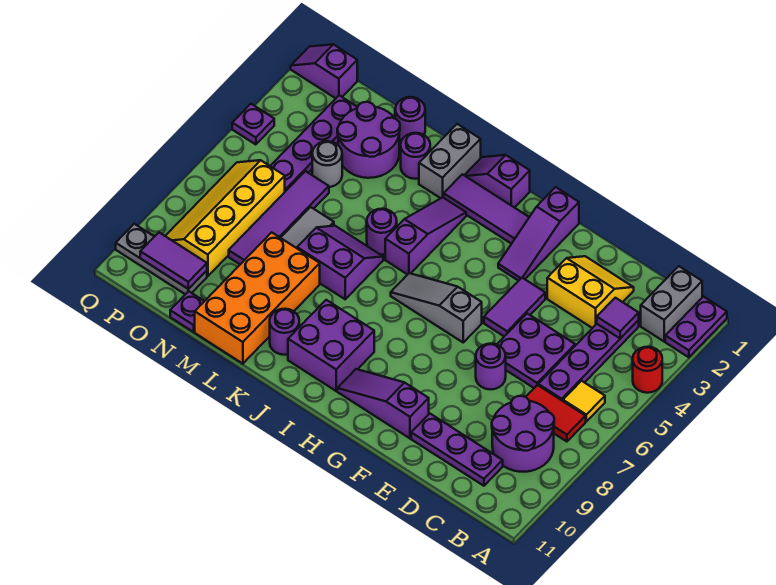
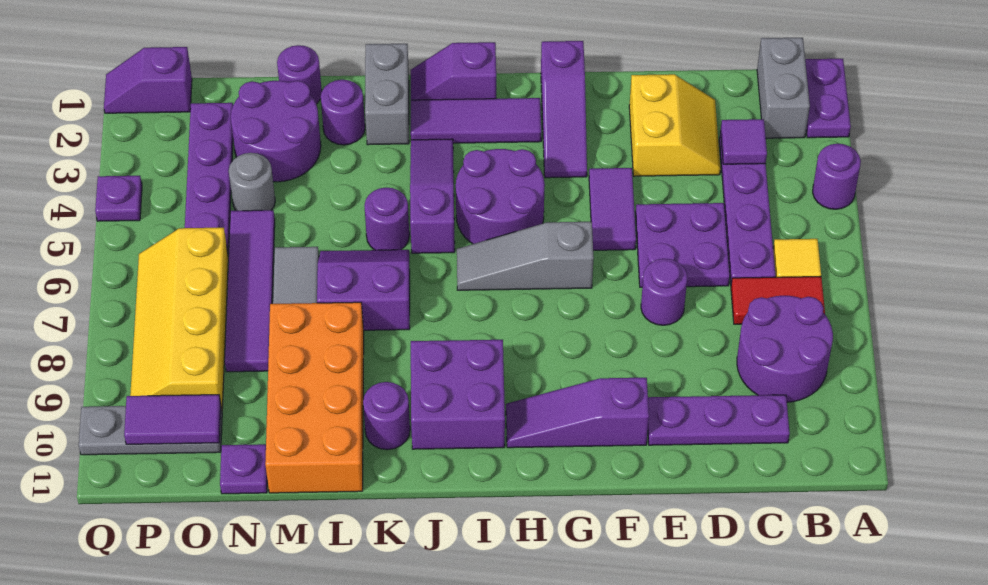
red 1x1 round brick [633,347,662,393] -> purple 1x1 round brick [813,144,861,209]
yellow 2x2 slope [547,256,634,328] -> yellow 2x2 slope turned to [629,74,721,176]
none -> purple 2x2 round brick [456,149,545,244]

